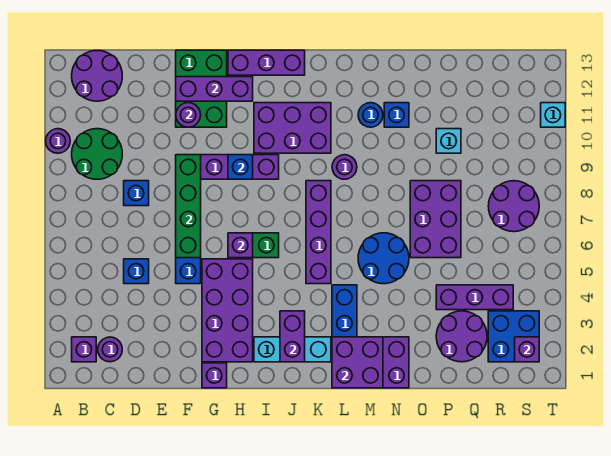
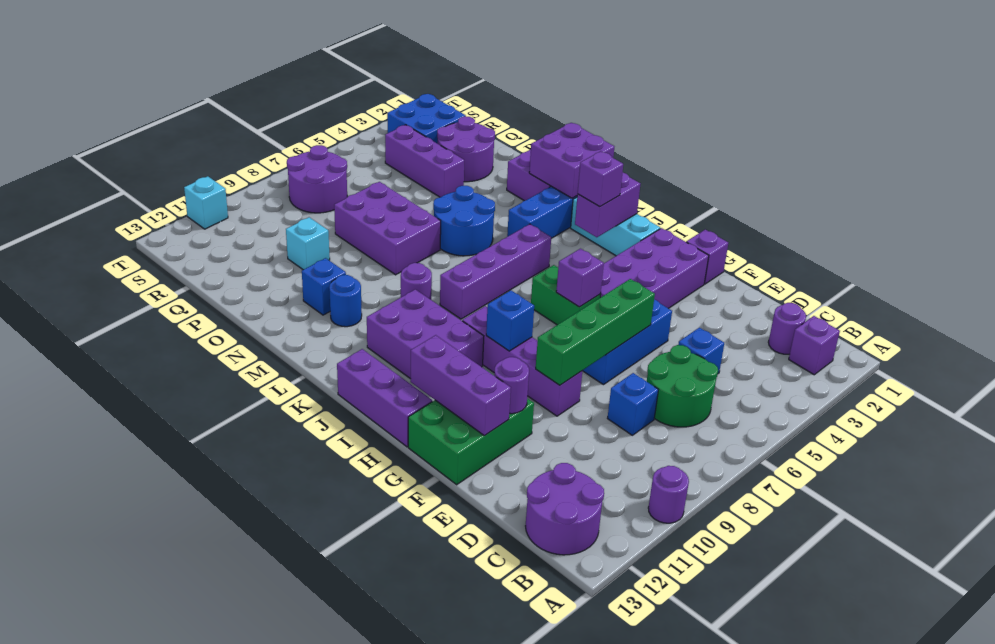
green 2x2 round brick [72,129,122,179] -> green 2x2 round brick moved to [647,345,718,427]
purple 2x3 brick [410,181,461,258] -> purple 2x3 brick turned to [334,182,441,275]
purple 1x1 brick [515,337,539,362] -> purple 1x1 brick moved to [578,151,623,207]

